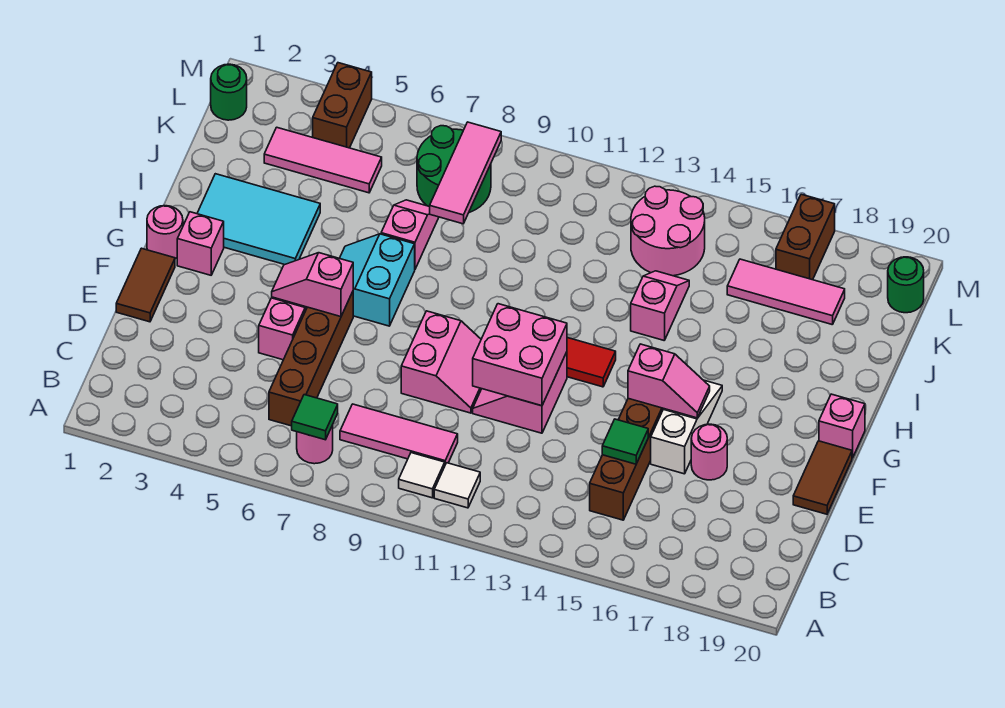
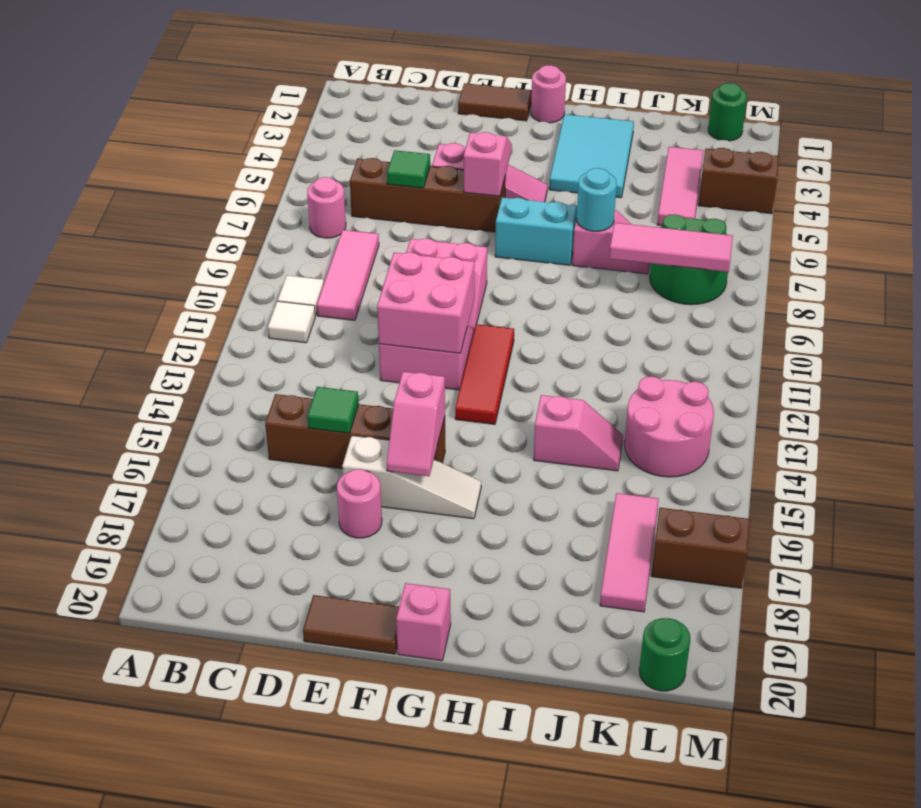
green 1x1 tile [292,395,338,440] -> green 1x1 tile moved to [387,150,430,188]
pink 1x1 brick [177,212,224,275] -> none
none -> cyan 1x1 round brick [577,168,617,231]

